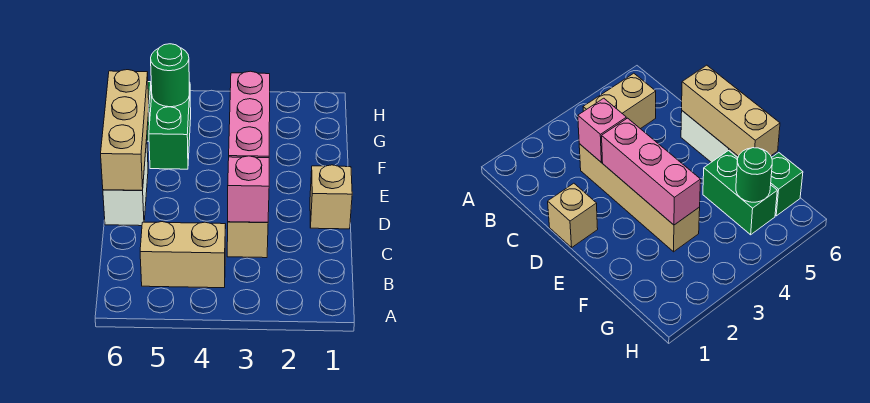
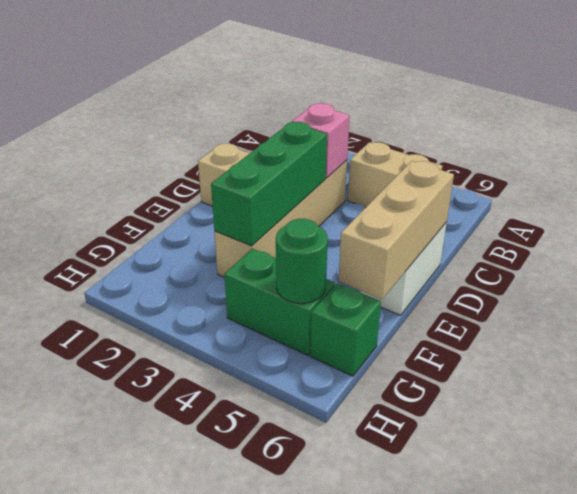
pink 1x3 brick [229,71,270,158] -> green 1x3 brick [211,122,327,246]
green 1x2 brick [149,82,191,169] -> green 1x2 brick turned to [224,249,335,355]

